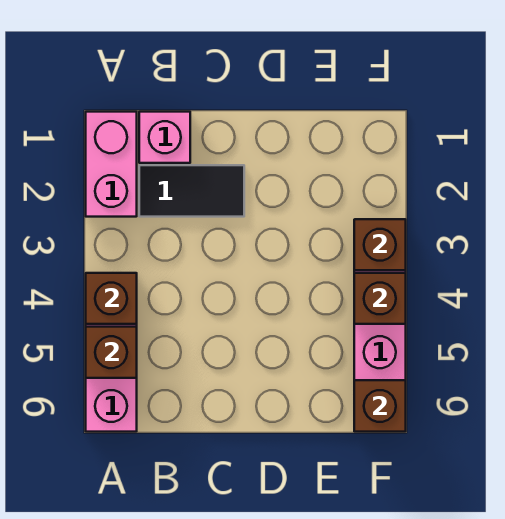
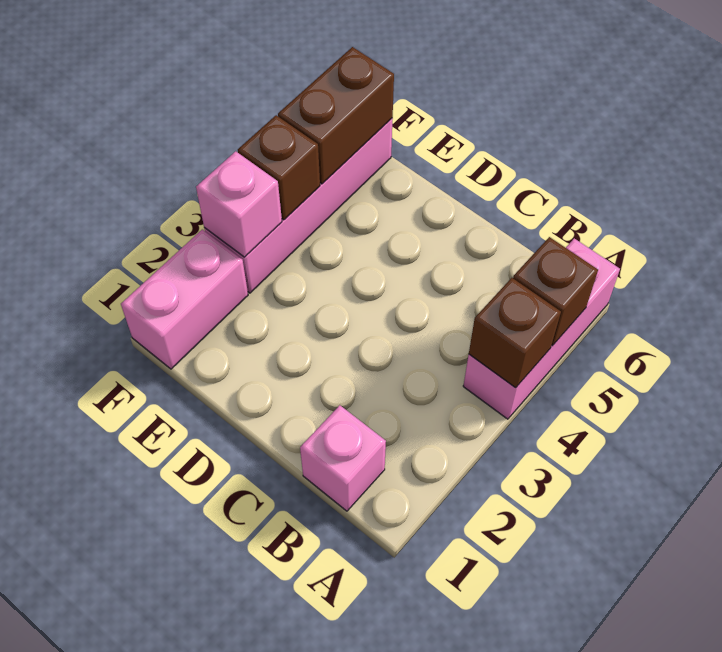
pink 1x2 brick [86,112,137,217] -> pink 1x2 brick moved to [121,230,248,369]
black 1x2 tile [139,165,244,217] -> none
brown 1x1 brick [354,219,406,270] -> pink 1x1 brick [196,151,282,257]
brown 1x1 brick [354,380,406,432] -> brown 1x2 brick [278,47,394,184]

